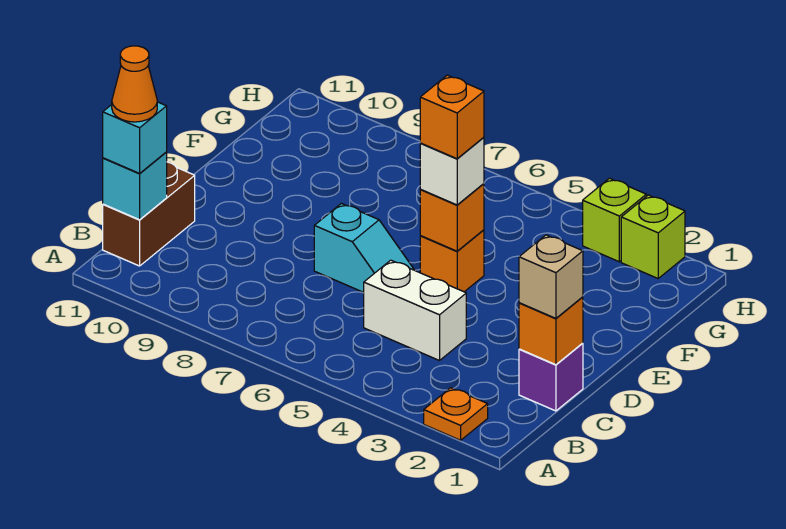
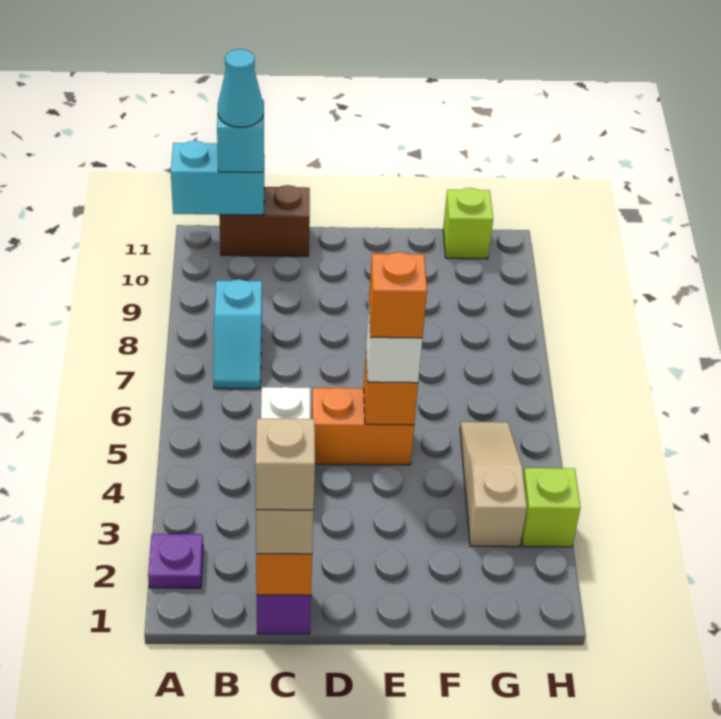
orange 1x1 plate [424,388,488,440] -> purple 1x1 plate [148,534,203,588]
cyan 1x1 brick [103,152,167,220] -> cyan 1x2 brick [171,141,264,215]
orange 1x1 cone [112,46,157,122] -> cyan 1x1 cone [218,49,264,127]
none -> tan 1x1 brick [255,418,315,510]
cyan 1x2 slope [314,203,414,292] -> cyan 1x2 slope moved to [214,279,262,389]
orange 1x1 brick [420,230,484,292] -> orange 1x2 brick [312,387,414,465]
none -> tan 1x3 slope [460,422,527,547]
lime 1x1 brick [621,195,685,278] -> lime 1x1 brick moved to [443,188,493,259]

